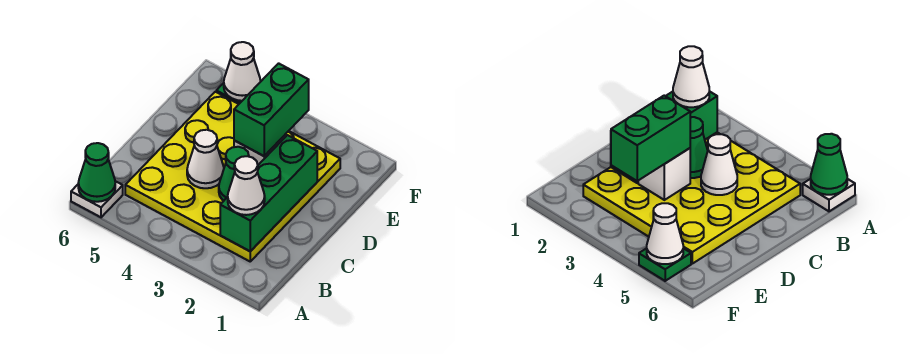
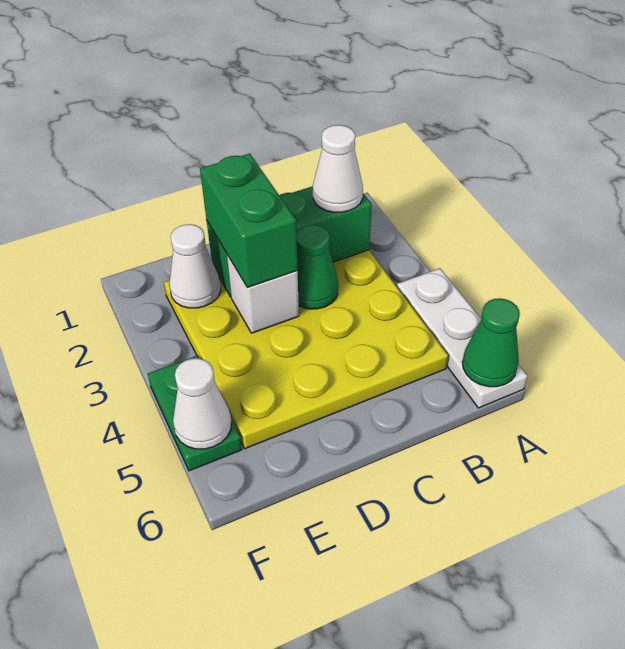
white 1x1 plate [71,181,123,217] -> white 1x3 plate [397,268,527,408]
white 1x1 cone [187,130,224,188] -> white 1x1 cone moved to [169,224,221,308]
green 1x2 brick [234,63,309,156] -> green 1x2 brick turned to [200,154,298,287]
green 1x1 plate [639,248,691,281] -> green 1x2 plate [148,355,242,471]

